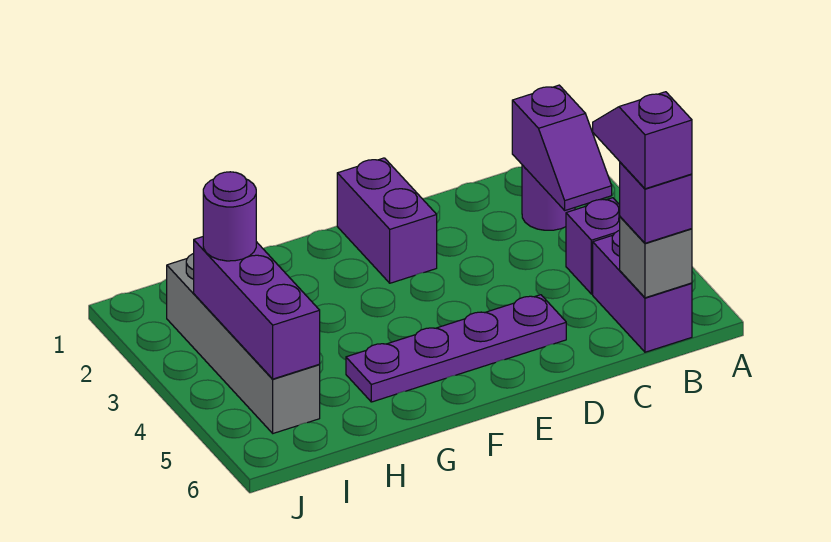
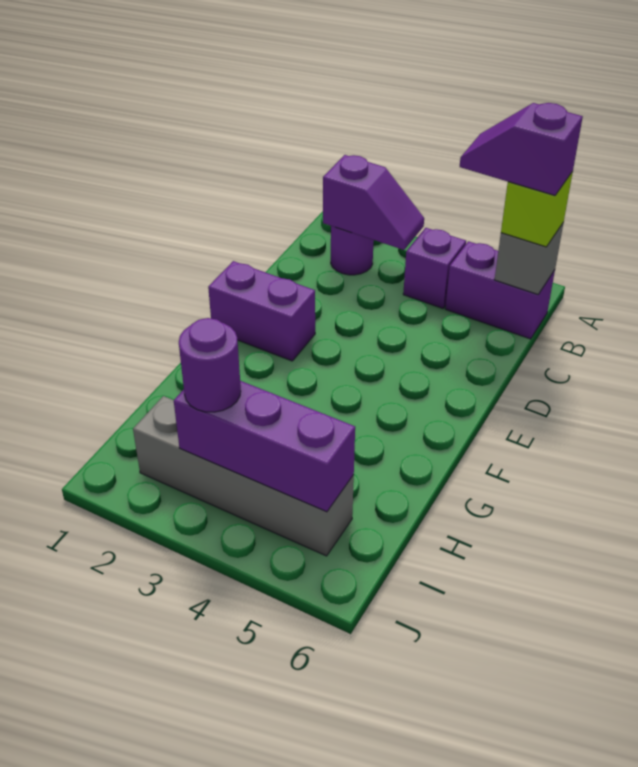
purple 1x1 brick [620,162,692,243] -> lime 1x1 brick [501,171,573,247]
purple 1x4 plate [346,295,566,402] -> none

